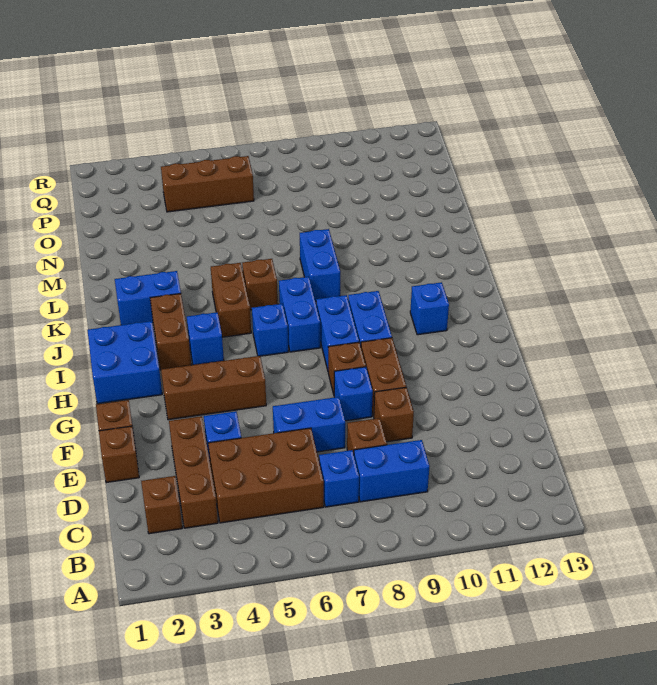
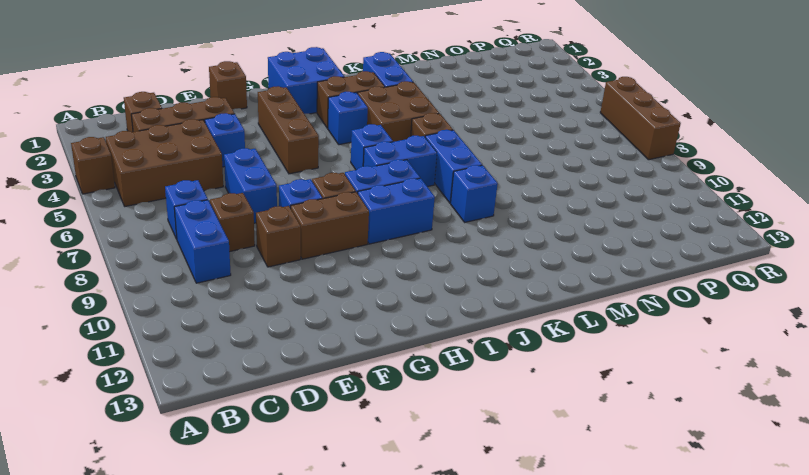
brown 2x3 brick [208,428,324,523] -> brown 2x3 brick turned to [106,119,223,206]
brown 1x1 brick [99,426,139,483] -> brown 1x1 brick moved to [71,137,115,194]
blue 1x1 brick [410,282,449,335] -> blue 1x1 brick moved to [451,165,498,222]
brown 1x2 brick [211,263,251,337] -> brown 2x2 brick [358,81,439,142]
blue 1x2 brick [300,229,340,301] -> blue 1x2 brick turned to [425,130,482,203]
brown 1x3 brick [161,156,254,212] -> brown 1x3 brick moved to [600,77,681,160]

